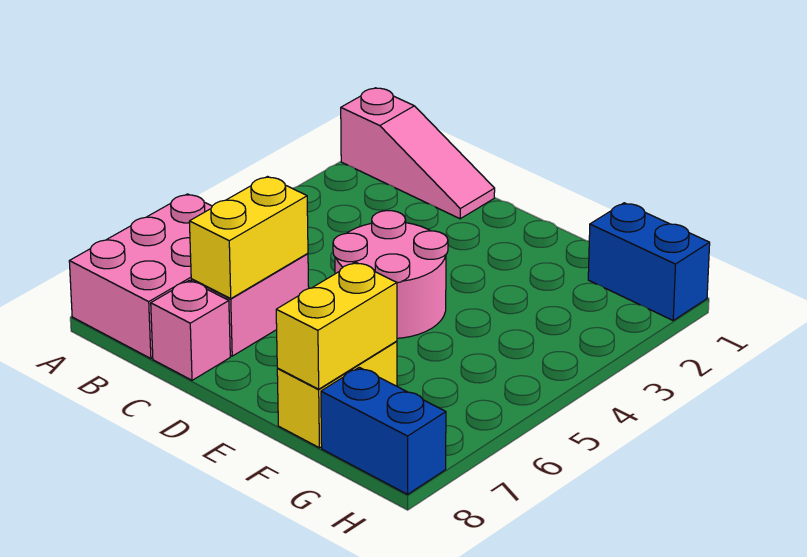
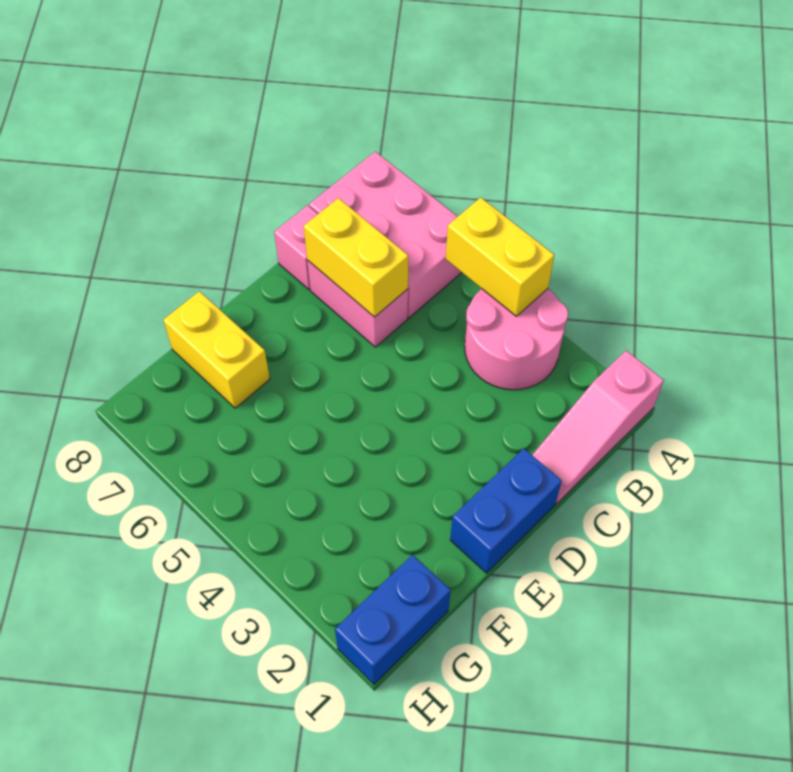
pink 2x2 round brick [333,211,448,338] -> pink 2x2 round brick moved to [465,289,568,390]
yellow 1x2 brick [276,262,397,389] -> yellow 1x2 brick moved to [446,198,554,316]
blue 1x2 brick [321,367,446,494] -> blue 1x2 brick moved to [450,449,562,573]

